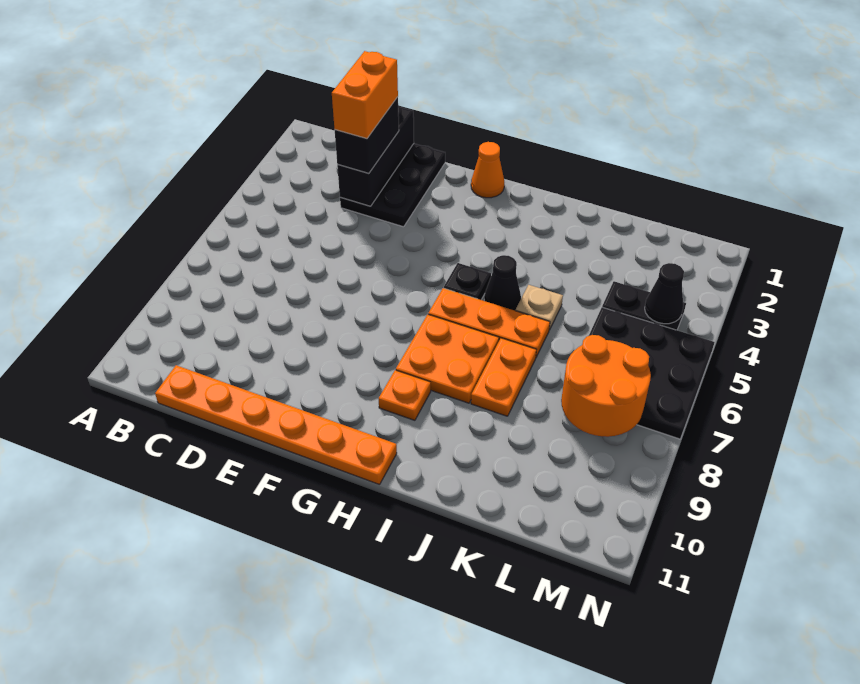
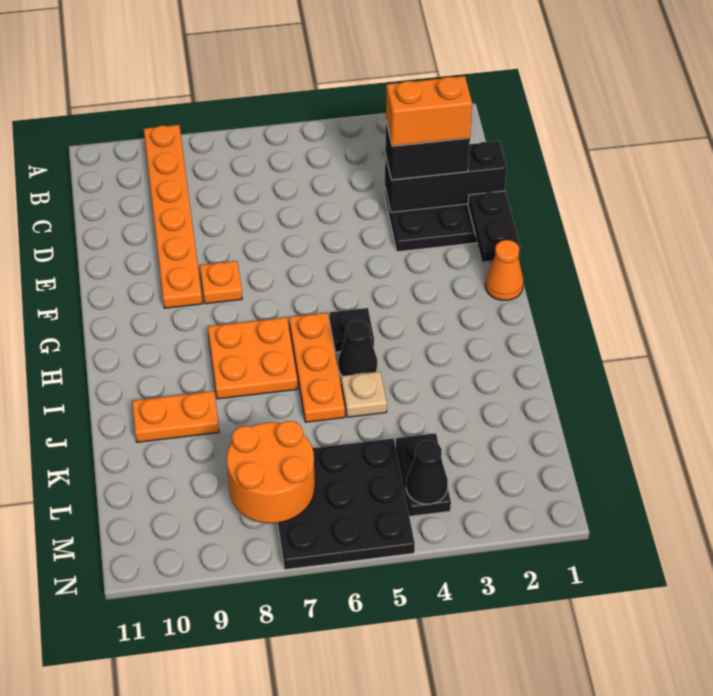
orange 1x6 plate [155,365,397,485] -> orange 1x6 plate moved to [144,125,202,308]
none -> black 1x2 plate [468,191,520,262]
orange 1x1 plate [379,370,431,420] -> orange 1x1 plate moved to [200,261,242,304]
orange 1x2 plate [471,338,536,416] -> orange 1x2 plate moved to [132,391,219,442]

